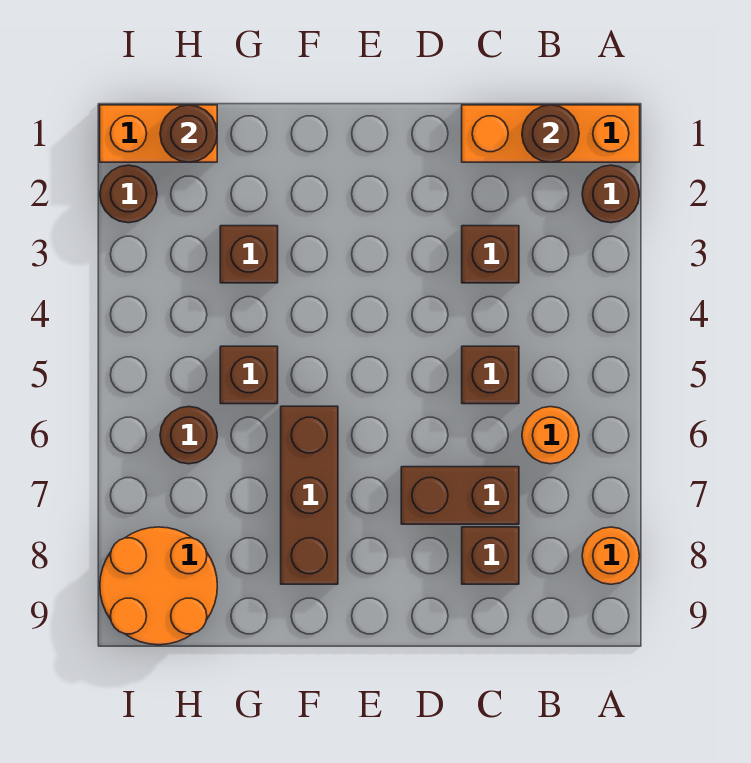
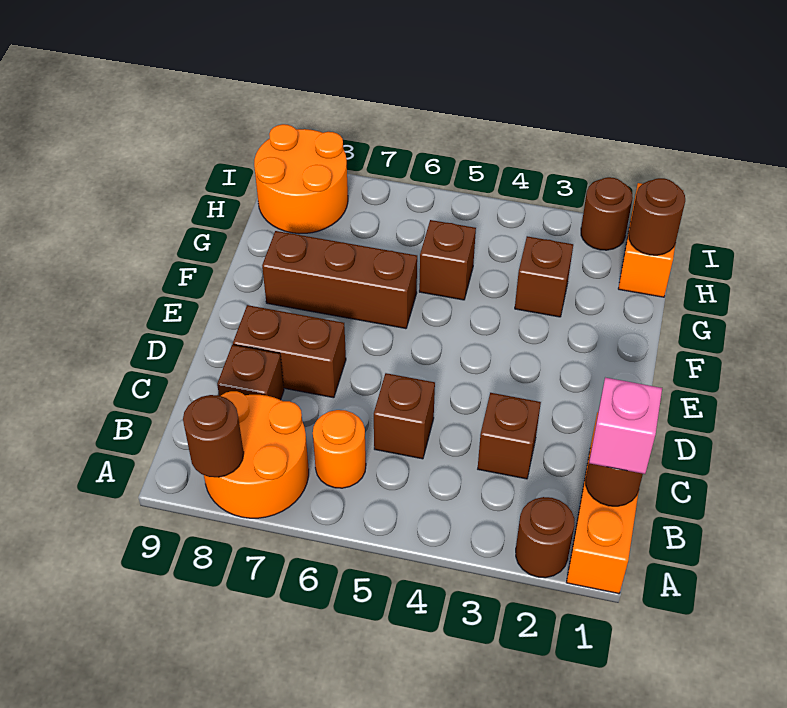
orange 1x1 round brick [582,527,640,584] -> orange 2x2 round brick [204,391,309,518]
none -> pink 1x1 brick [589,378,662,474]
brown 1x2 brick [401,467,519,524] -> brown 1x2 brick turned to [233,305,346,398]
brown 1x1 round brick [160,407,217,464] -> brown 1x1 round brick moved to [183,395,244,477]

